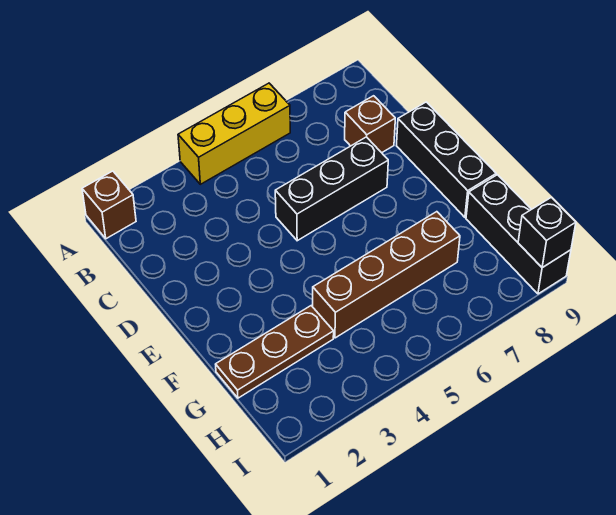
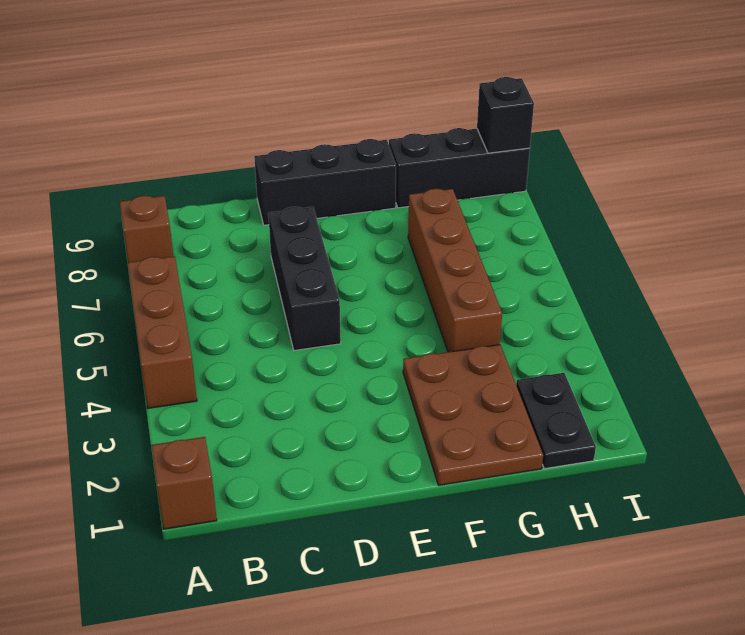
yellow 1x3 brick [178,83,290,184] -> brown 1x3 brick [128,256,197,408]
brown 1x1 brick [345,96,395,153] -> brown 1x1 brick moved to [120,196,174,262]
brown 1x3 plate [216,306,334,398] -> brown 2x3 plate [403,345,543,485]
none -> black 1x2 plate [516,373,596,469]

